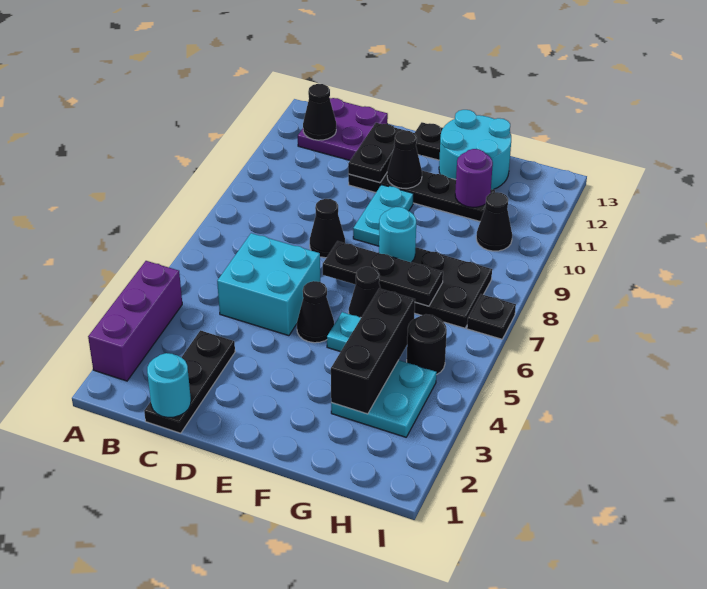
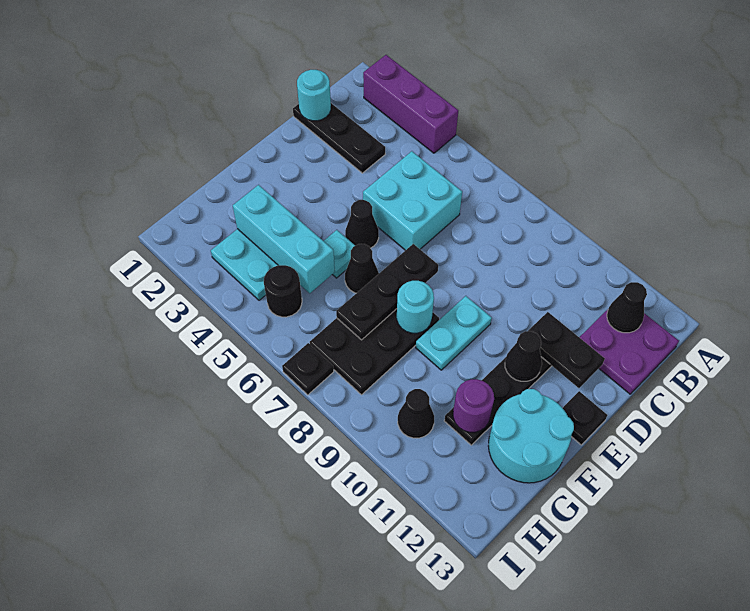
black 1x1 cone [310,199,345,258] -> none
cyan 1x2 plate [353,185,413,246] -> cyan 1x2 plate turned to [416,296,492,370]
black 1x3 brick [331,289,415,414] -> cyan 1x3 brick [233,185,335,293]

